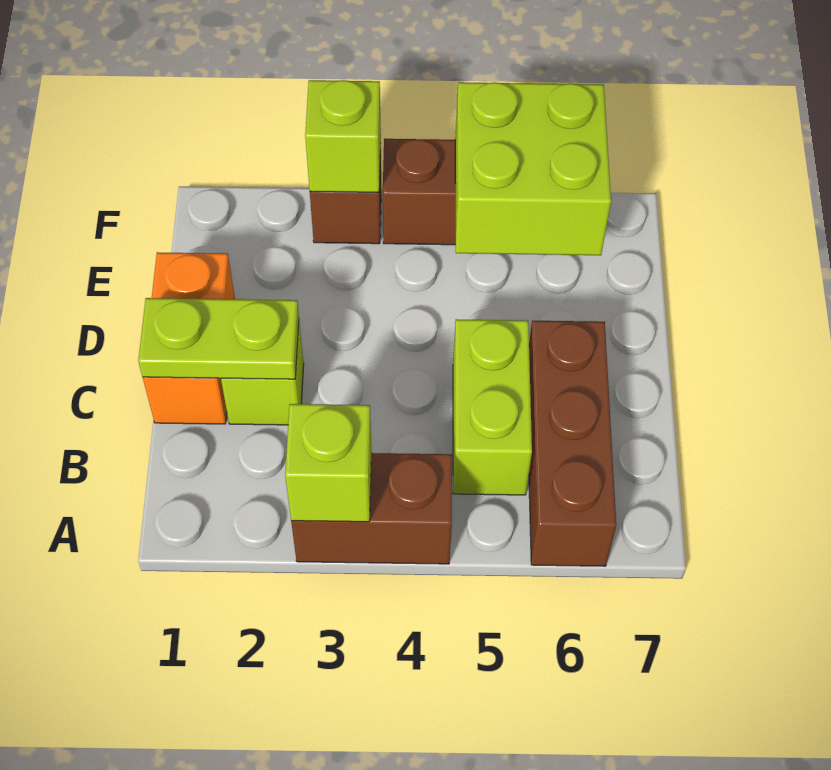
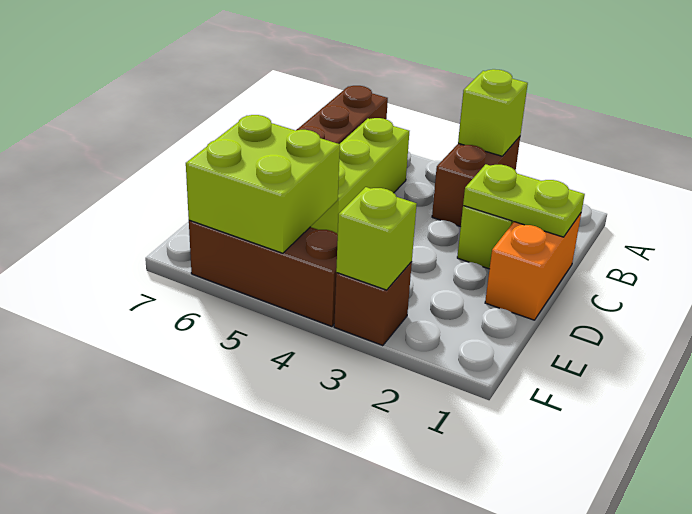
brown 1x2 brick [291,453,452,564] -> brown 1x2 brick turned to [432,137,520,227]
lime 1x2 brick [453,319,532,495] -> lime 1x3 brick [311,118,409,234]

